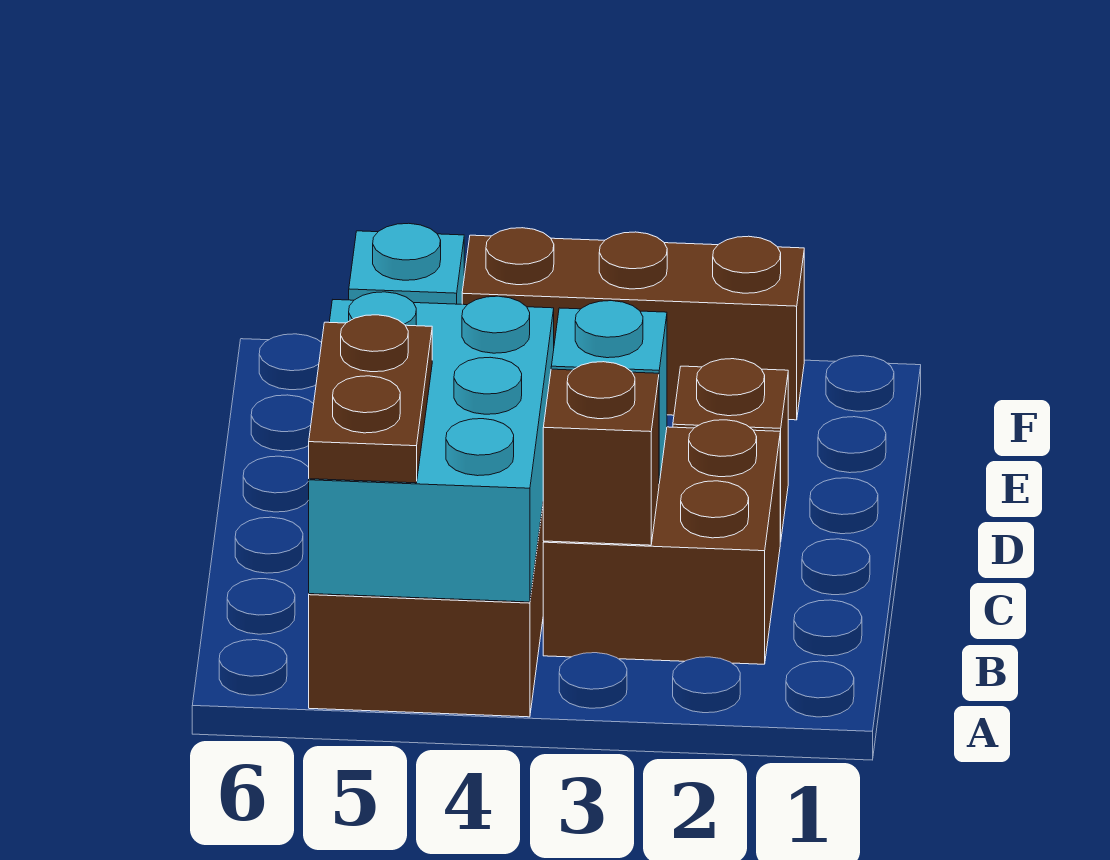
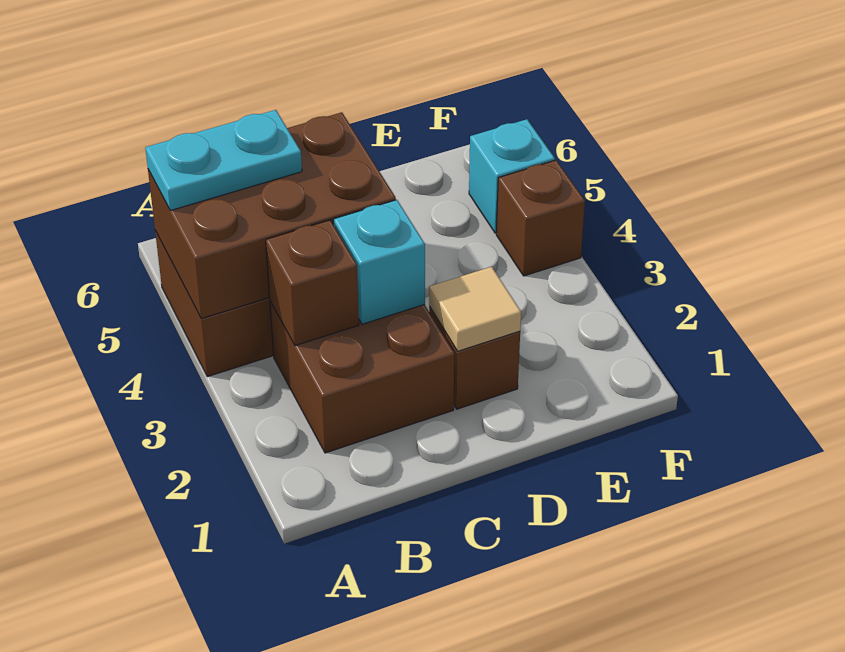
cyan 2x3 brick [309,292,554,602] -> brown 2x3 brick [148,112,396,319]
brown 1x2 plate [309,315,432,483] -> cyan 1x2 plate [145,110,302,210]
none -> tan 1x1 tile [429,267,521,351]
brown 1x3 brick [462,228,804,420] -> brown 1x1 brick [496,160,585,276]

